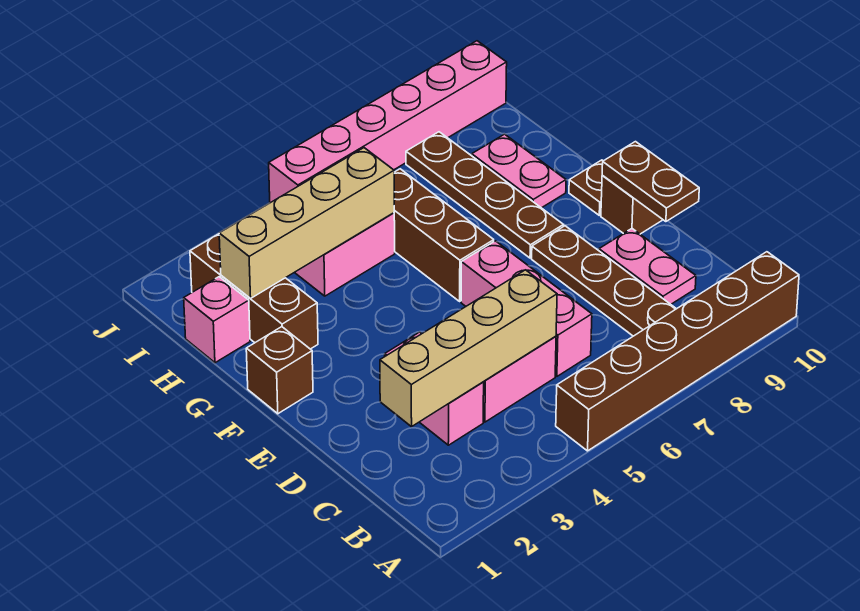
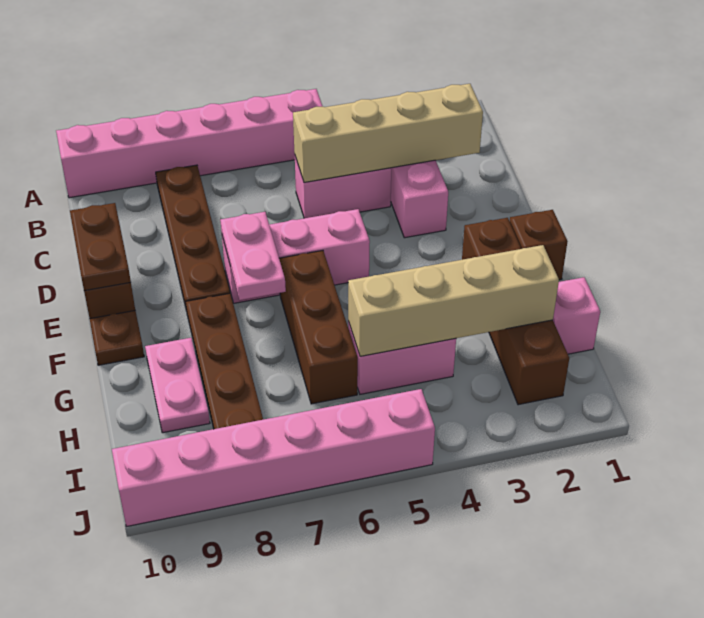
brown 1x6 brick [556,252,799,451] -> pink 1x6 brick [56,89,323,198]
pink 1x3 brick [461,241,592,376] -> pink 1x3 brick turned to [222,209,370,303]
pink 1x2 plate [599,229,696,304] -> pink 1x2 plate moved to [220,212,286,300]
brown 1x3 brick [190,234,318,349] -> brown 1x4 brick [462,218,569,405]

